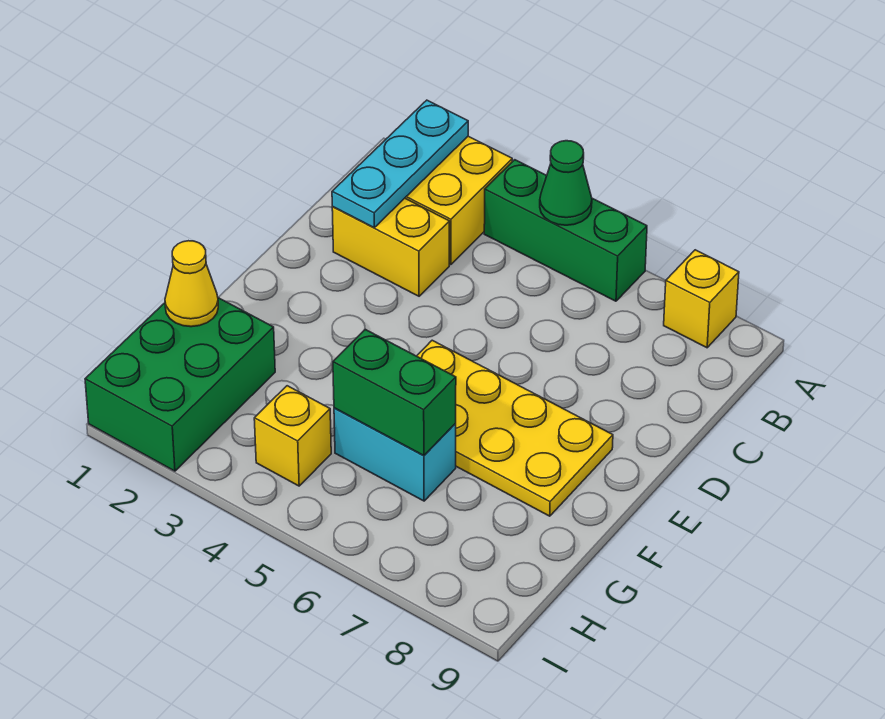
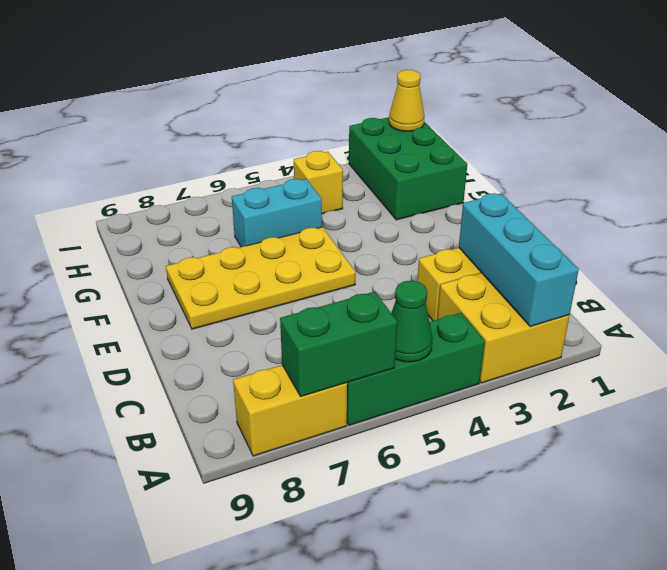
cyan 1x3 plate [332,100,468,227] -> cyan 1x3 brick [459,193,579,327]
yellow 1x1 brick [664,250,739,348] -> yellow 1x2 brick [233,365,347,456]
yellow 1x1 cone [165,241,218,327] -> yellow 1x1 cone moved to [389,70,424,131]
green 1x2 brick [333,329,456,456] -> green 1x2 brick moved to [280,292,397,397]

